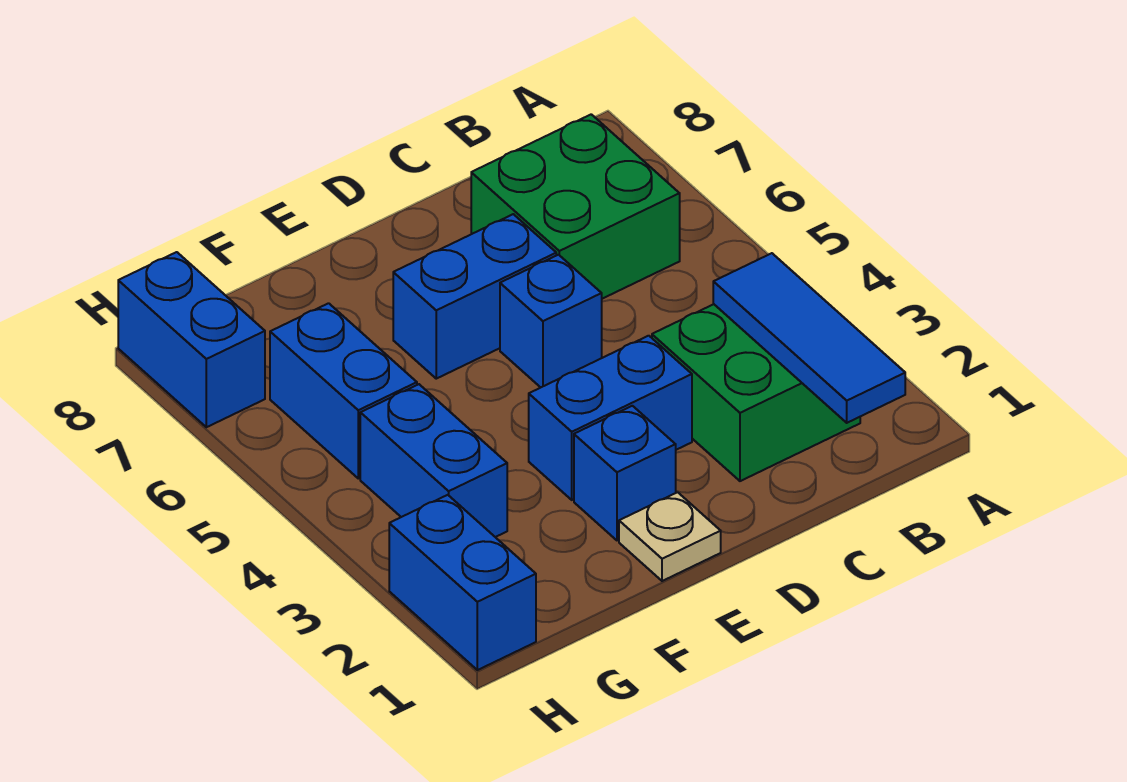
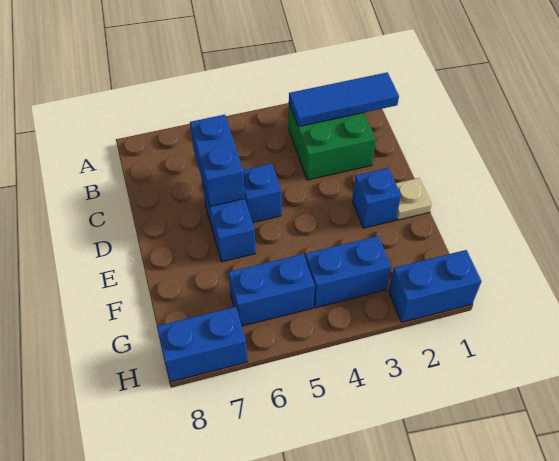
green 2x2 brick [471,114,680,299] -> none
blue 1x2 brick [529,336,692,500] -> blue 1x2 brick moved to [190,115,245,206]

